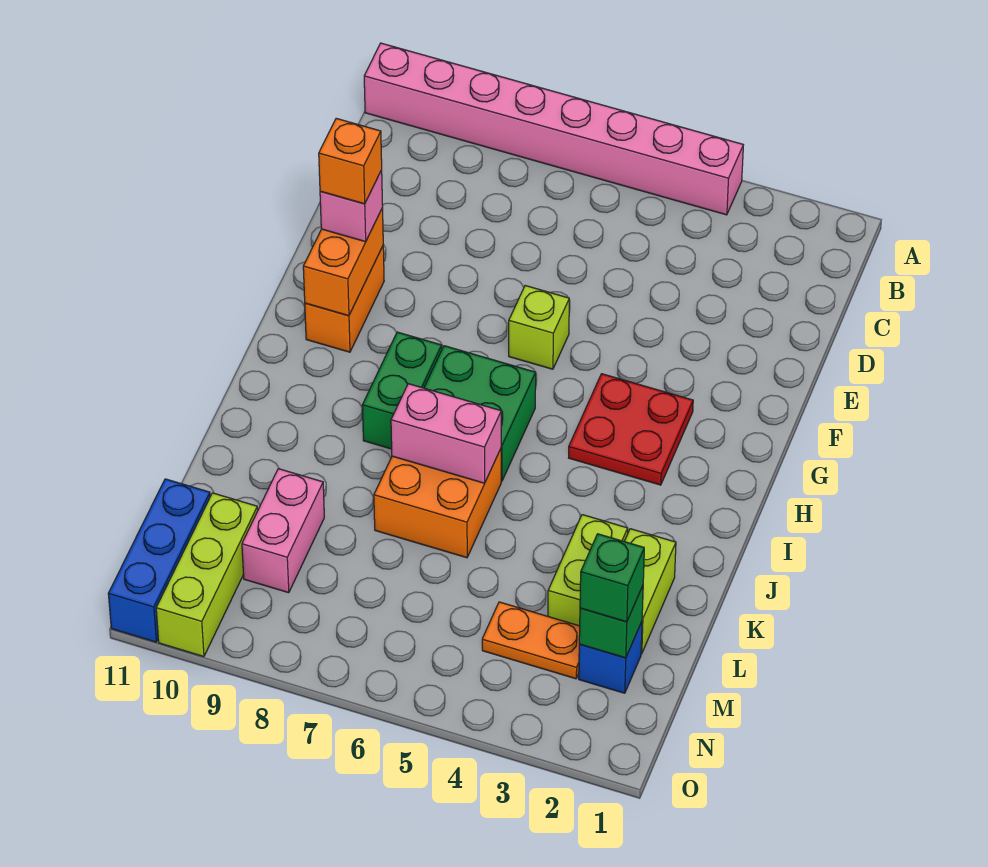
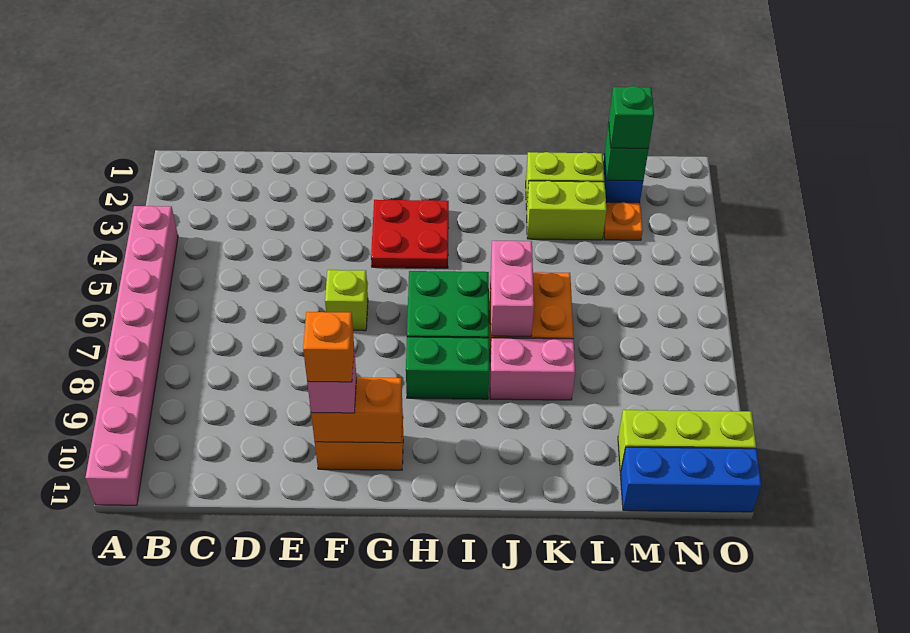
pink 1x2 brick [242,469,324,593] -> pink 1x2 brick moved to [490,338,575,400]
orange 1x2 plate [482,602,580,679] -> orange 1x1 plate [604,202,643,240]

